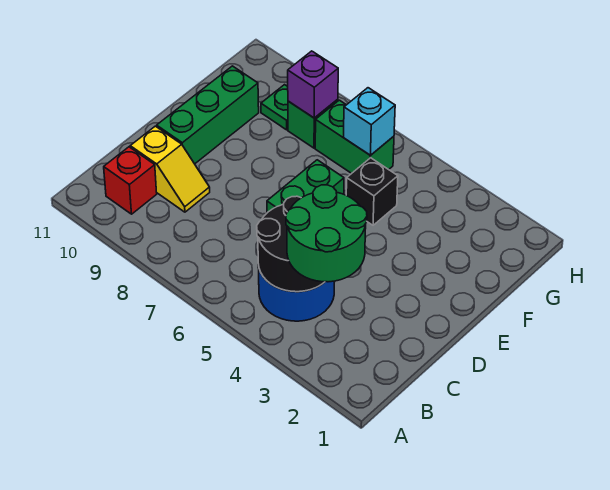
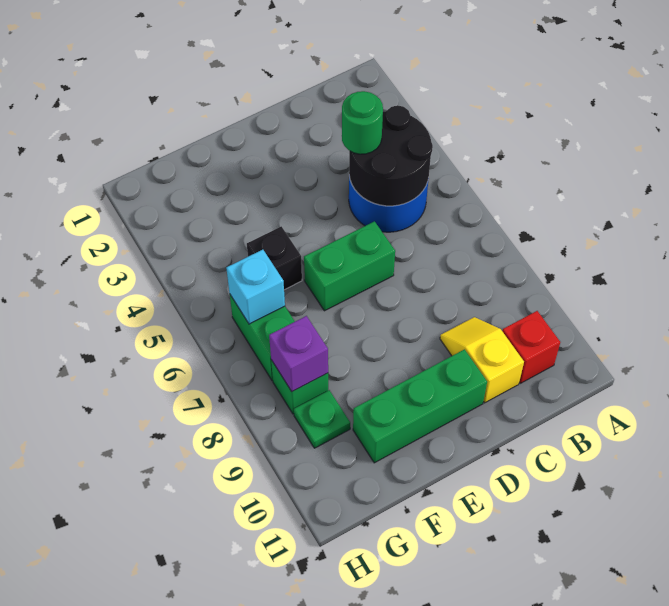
green 2x2 round brick [286,185,367,282] -> green 1x1 round brick [342,91,383,154]

